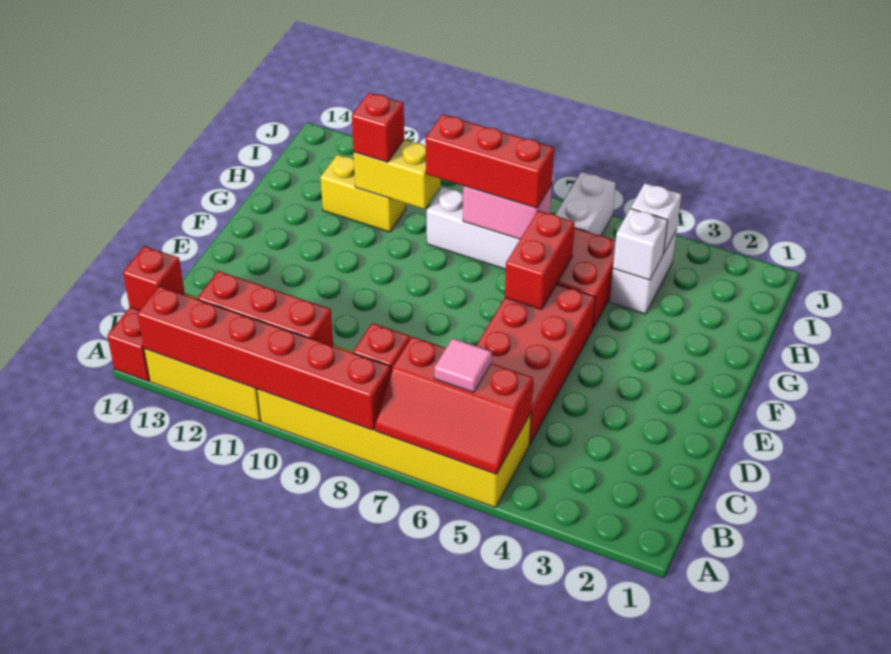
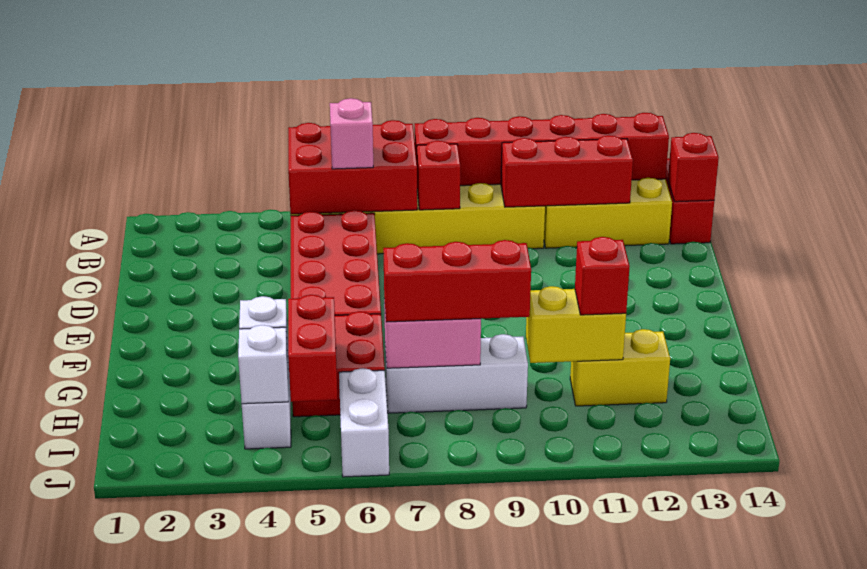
red 2x3 slope [375,337,533,474] -> red 2x3 brick [288,120,417,214]
pink 1x1 tile [434,338,492,392] -> pink 1x1 brick [330,98,373,169]
red 1x2 brick [505,211,575,310] -> red 1x2 brick moved to [288,295,338,402]

